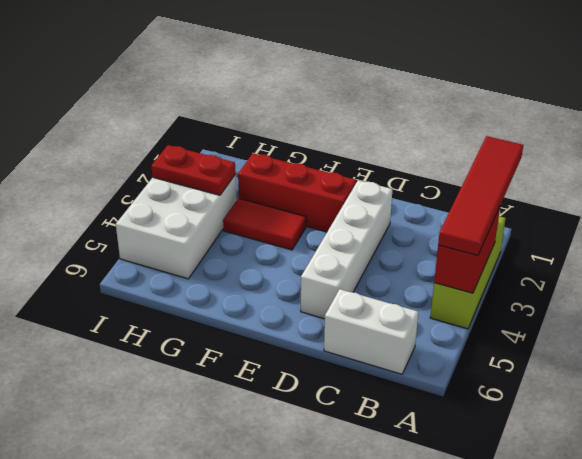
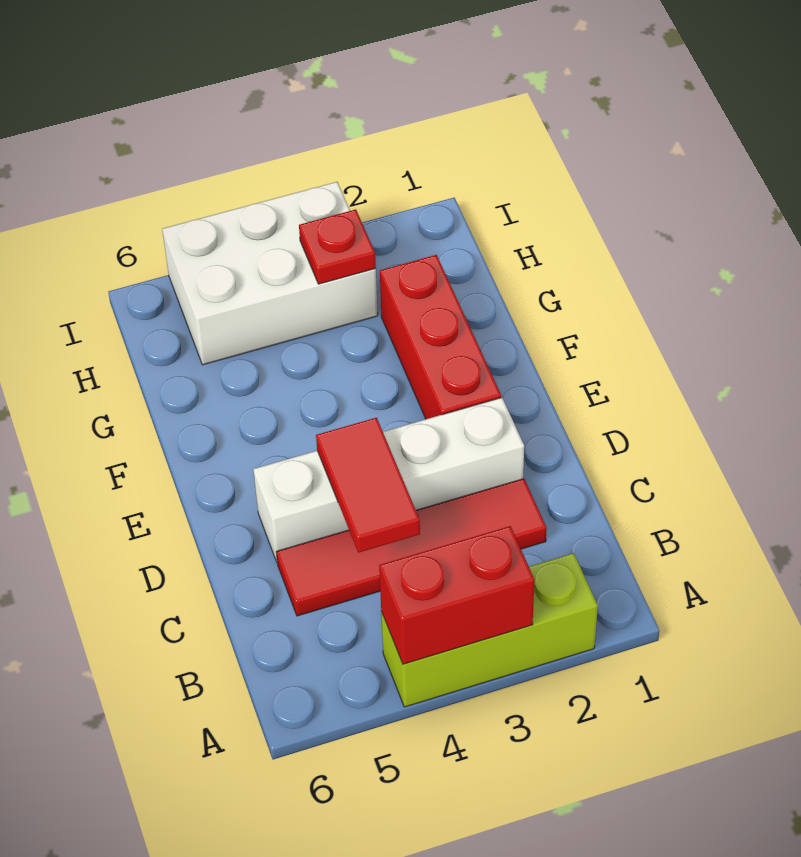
red 1x4 tile [438,136,523,255] -> red 1x4 tile moved to [276,479,547,616]
white 1x2 brick [324,289,418,374] -> none
red 1x2 tile [223,198,306,250] -> red 1x2 tile moved to [316,418,420,553]
red 1x2 plate [151,145,236,195] -> red 1x1 plate [299,209,376,284]

